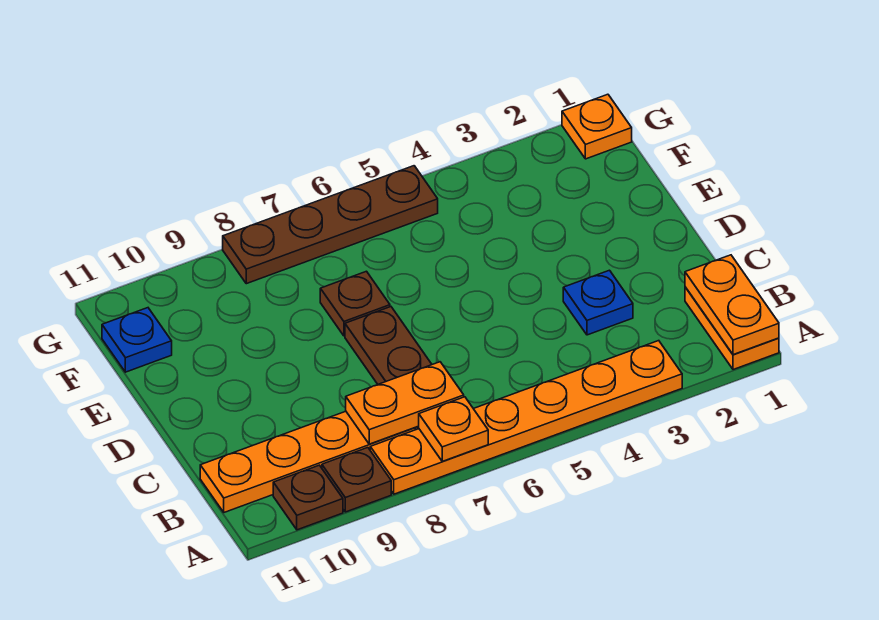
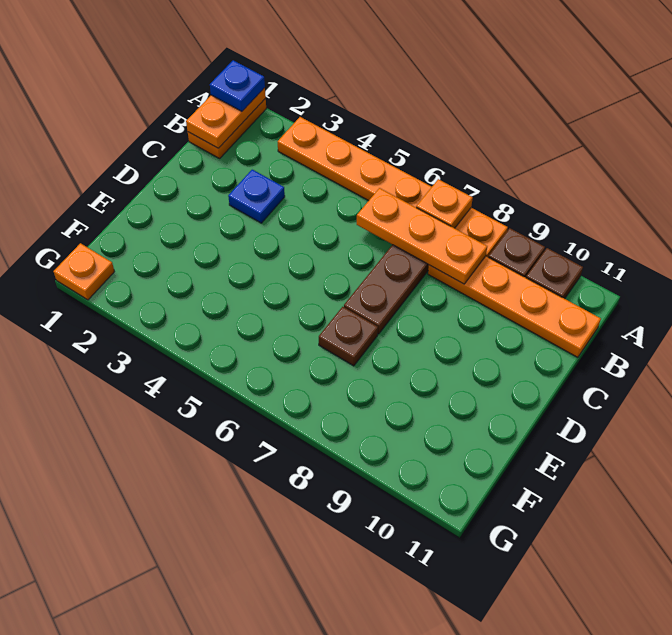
orange 1x2 plate [346,362,464,444] -> orange 1x3 plate [357,188,487,284]
blue 1x1 plate [102,308,172,372] -> blue 1x1 plate moved to [210,60,265,111]
brown 1x4 plate [223,166,438,284] -> none

